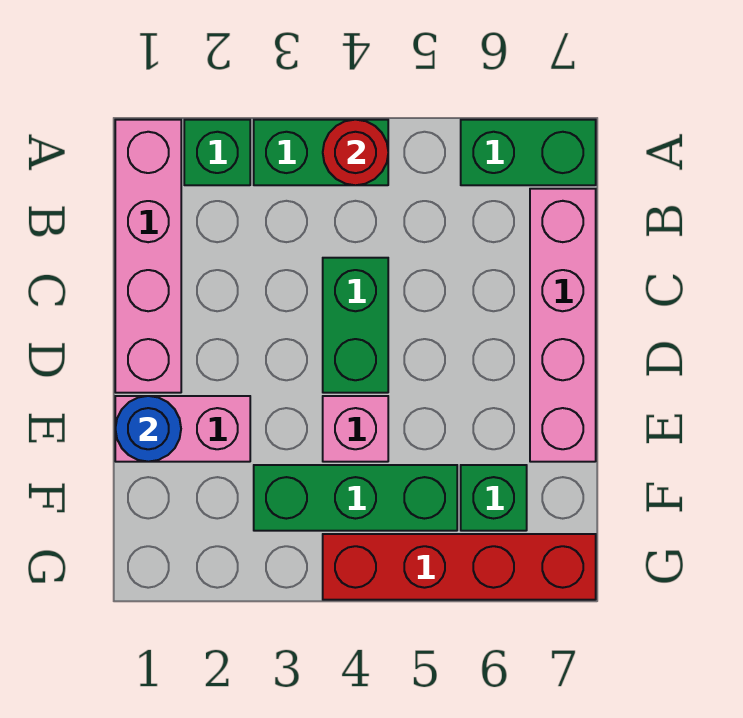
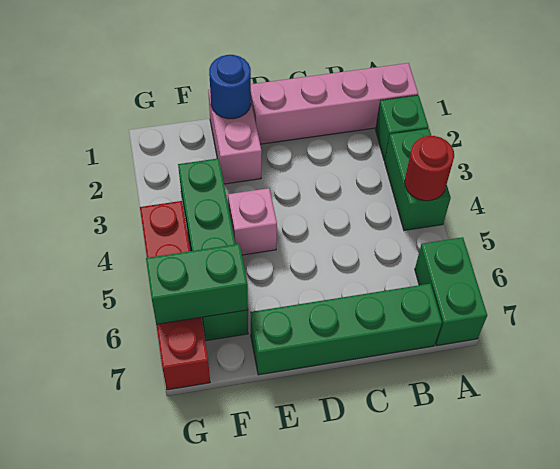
pink 1x4 brick [530,189,596,462] -> green 1x4 brick [250,284,442,375]
green 1x2 brick [323,258,388,393] -> green 1x2 brick moved to [146,244,248,324]

